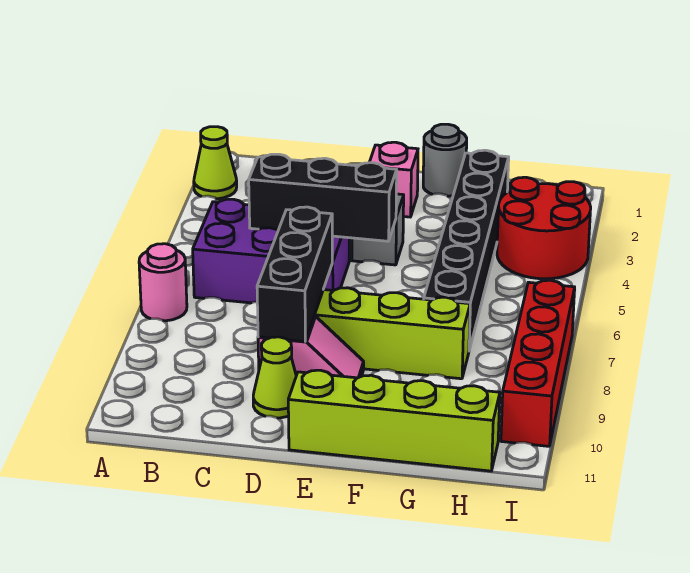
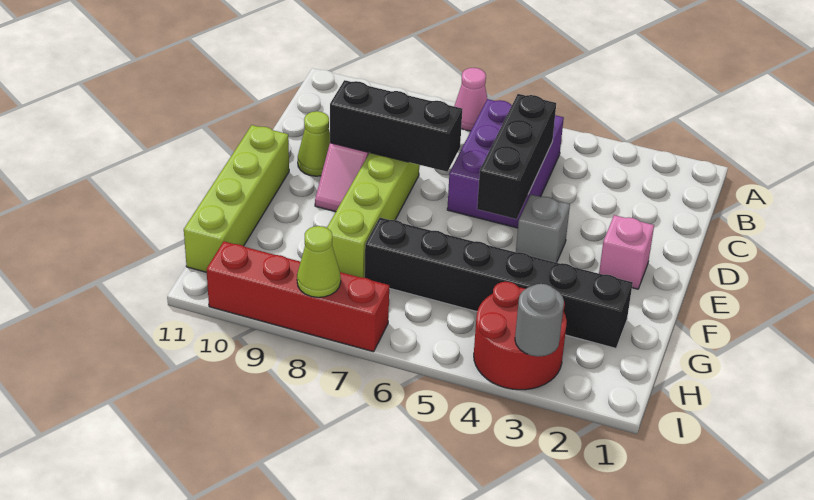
lime 1x1 cone [194,127,237,199] -> lime 1x1 cone moved to [297,226,341,297]
pink 1x1 round brick [139,244,187,321] -> pink 1x1 cone [454,68,488,131]
grey 1x1 round brick [423,124,467,196] -> grey 1x1 round brick moved to [515,284,564,357]

